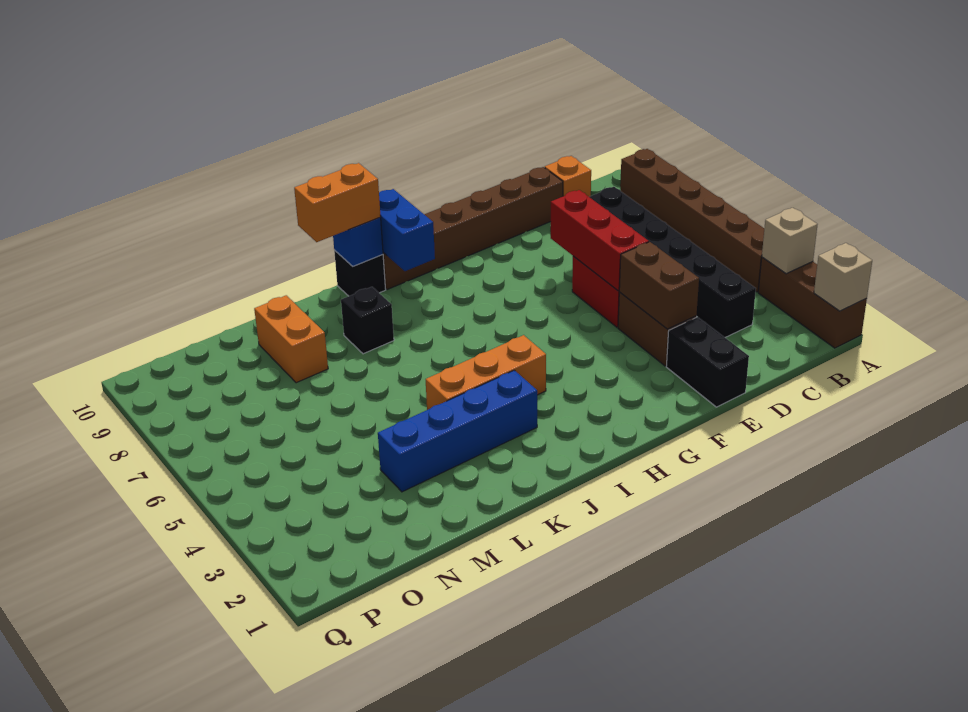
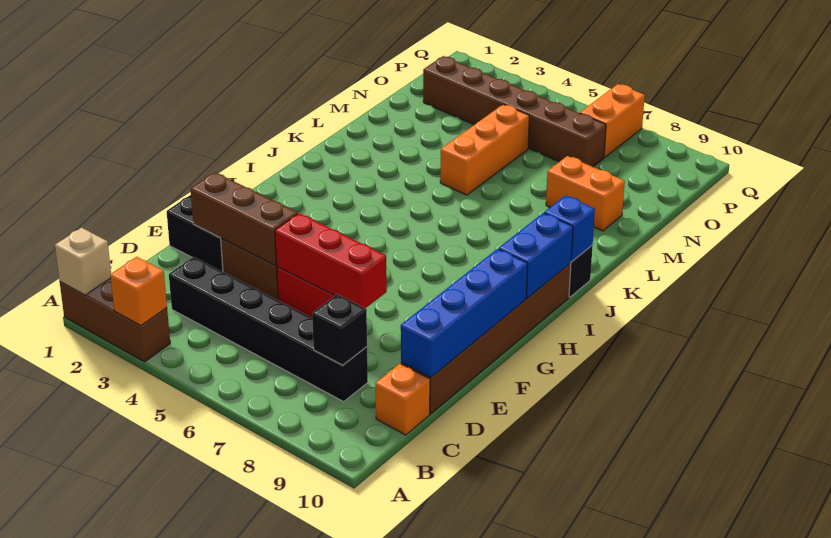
tan 1x1 brick [762,208,818,274] -> orange 1x1 brick [110,257,167,326]
brown 1x6 brick [620,149,764,292] -> brown 1x6 brick moved to [423,56,606,167]
brown 1x2 brick [619,242,699,329] -> brown 1x3 brick [190,172,298,265]
orange 1x3 brick [426,335,546,410] -> orange 1x3 brick moved to [440,104,529,195]
blue 1x2 brick [379,189,435,271] -> blue 1x2 brick turned to [499,213,573,298]
blue 1x4 brick [378,370,537,492] -> blue 1x4 brick moved to [401,249,528,377]
orange 1x2 brick [294,163,381,242] -> orange 1x2 brick moved to [580,84,645,157]
black 1x1 brick [341,287,394,354] -> black 1x1 brick moved to [312,294,367,365]

